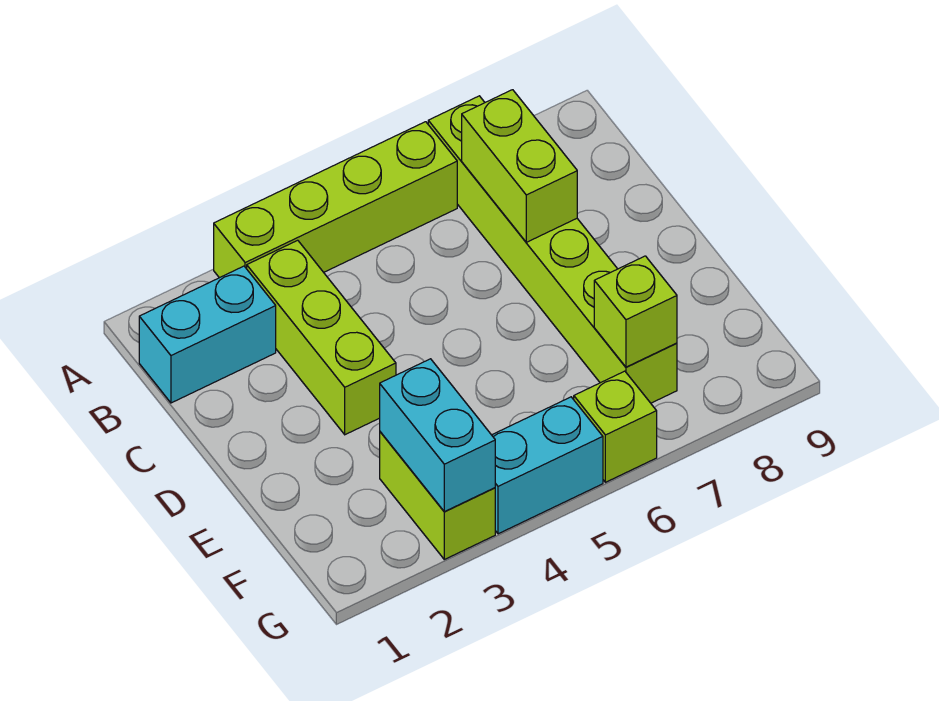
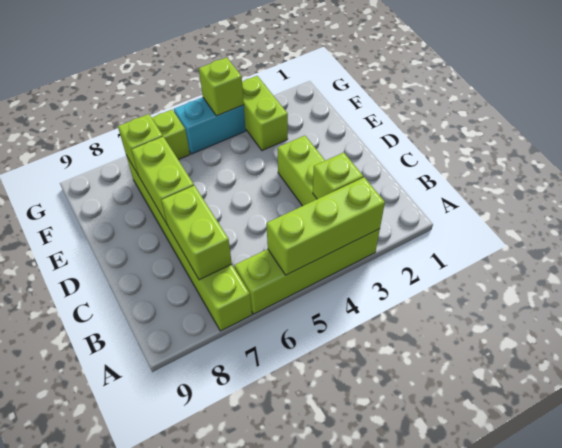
none -> lime 1x3 brick [267,177,385,275]
cyan 1x2 brick [139,266,276,403] -> none
none -> lime 1x1 brick [313,152,363,199]
none -> lime 1x2 brick [132,137,194,224]
cyan 1x2 brick [380,359,495,512] -> none
none -> lime 1x1 brick [199,57,244,116]

